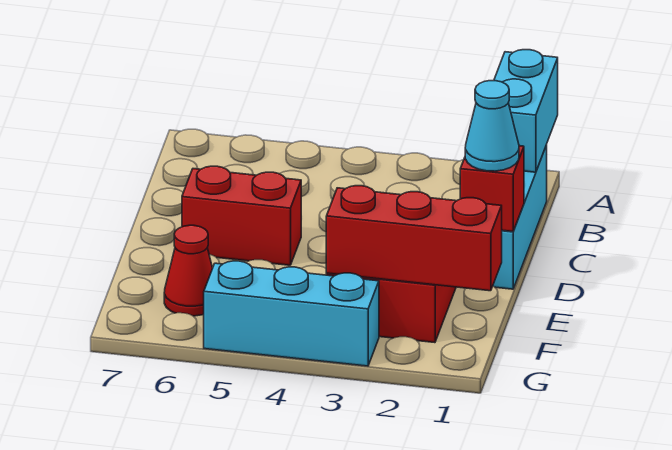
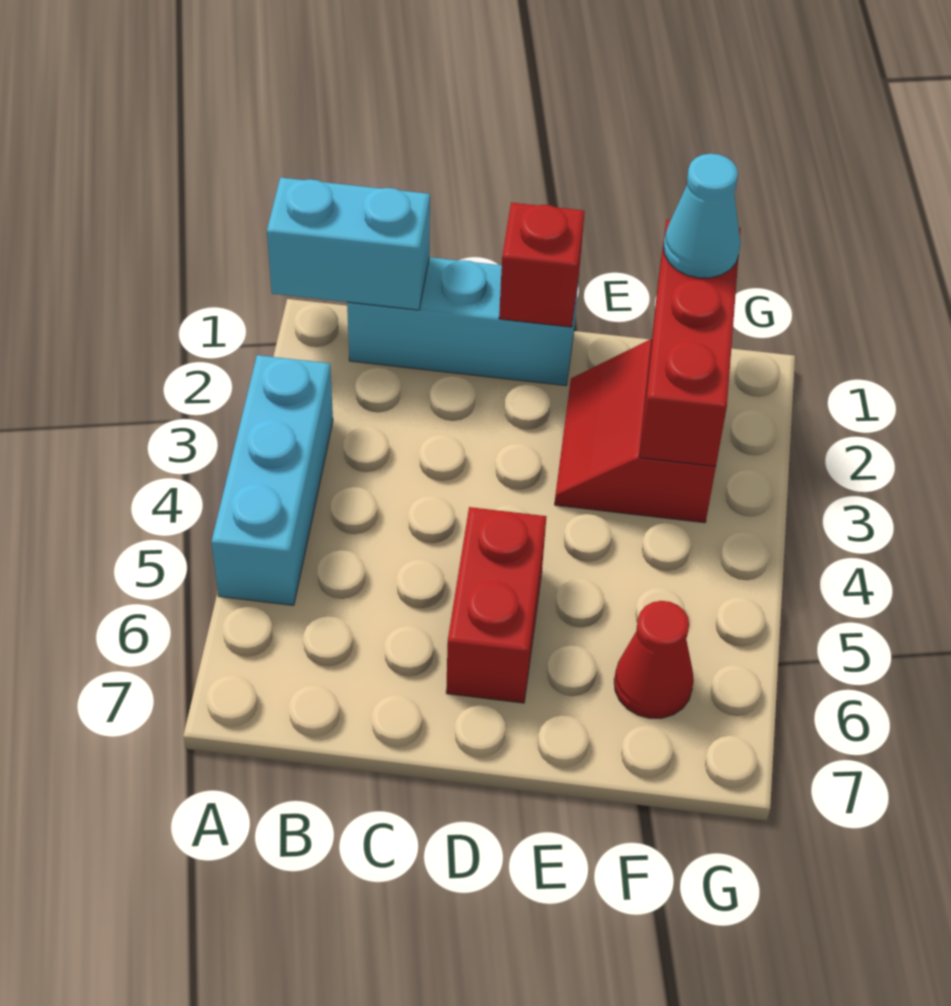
cyan 1x1 cone [465,81,519,171] -> cyan 1x1 cone moved to [664,154,741,278]
cyan 1x3 brick [204,261,379,366] -> cyan 1x3 brick moved to [212,355,333,605]

